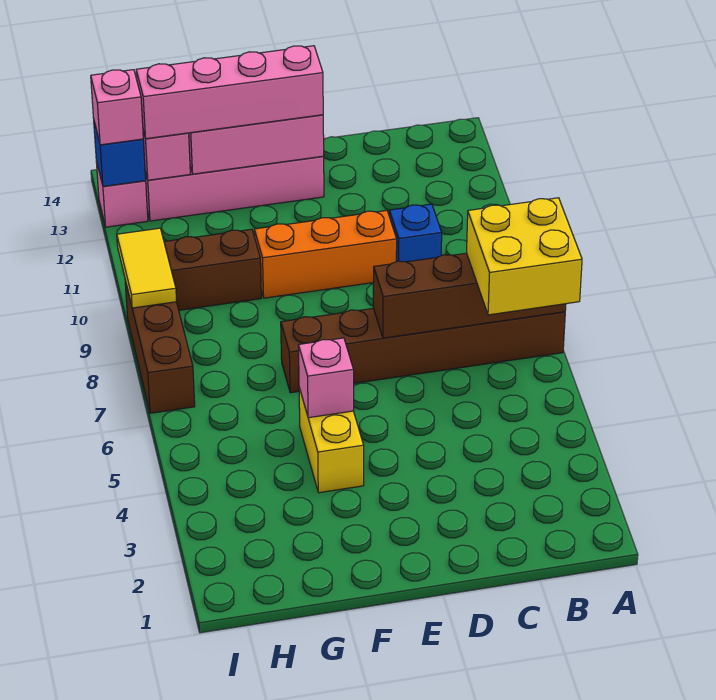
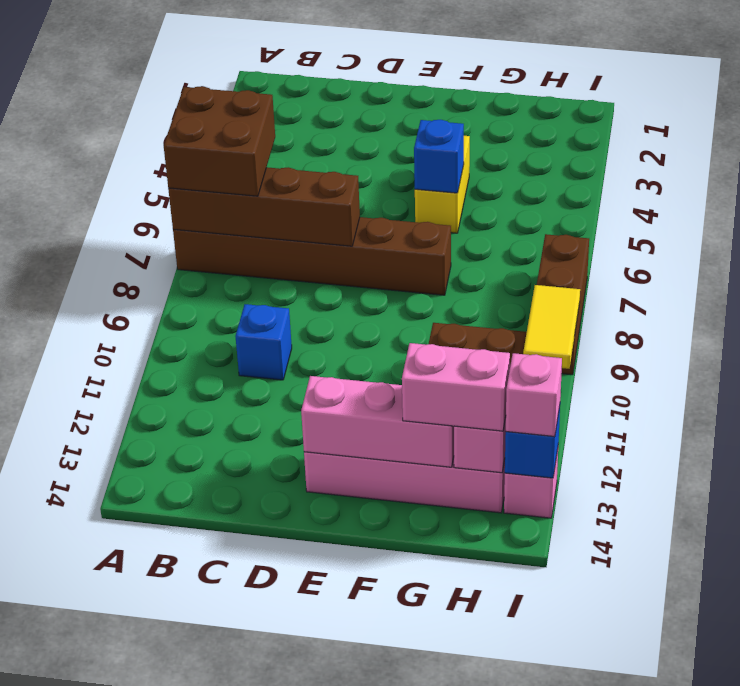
yellow 2x2 brick [467,198,582,315] -> brown 2x2 brick [164,86,275,196]
orange 1x3 brick [254,210,397,298] -> none
pink 1x4 brick [136,46,323,139] -> pink 1x2 brick [402,343,510,431]
pink 1x1 brick [299,338,354,418] -> blue 1x1 brick [414,120,464,193]

